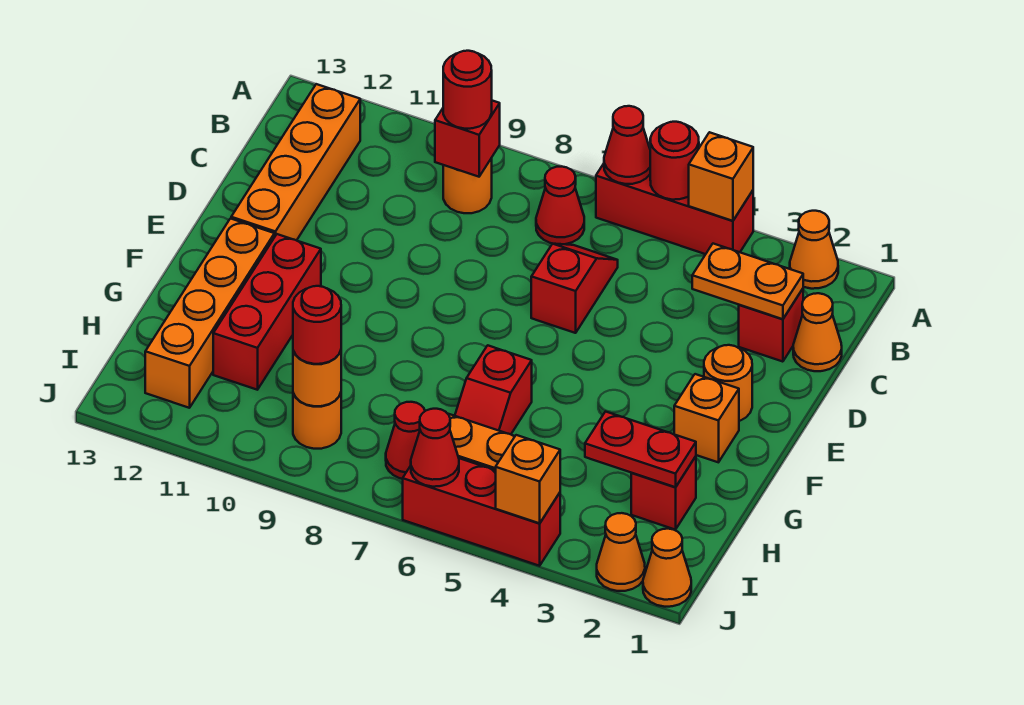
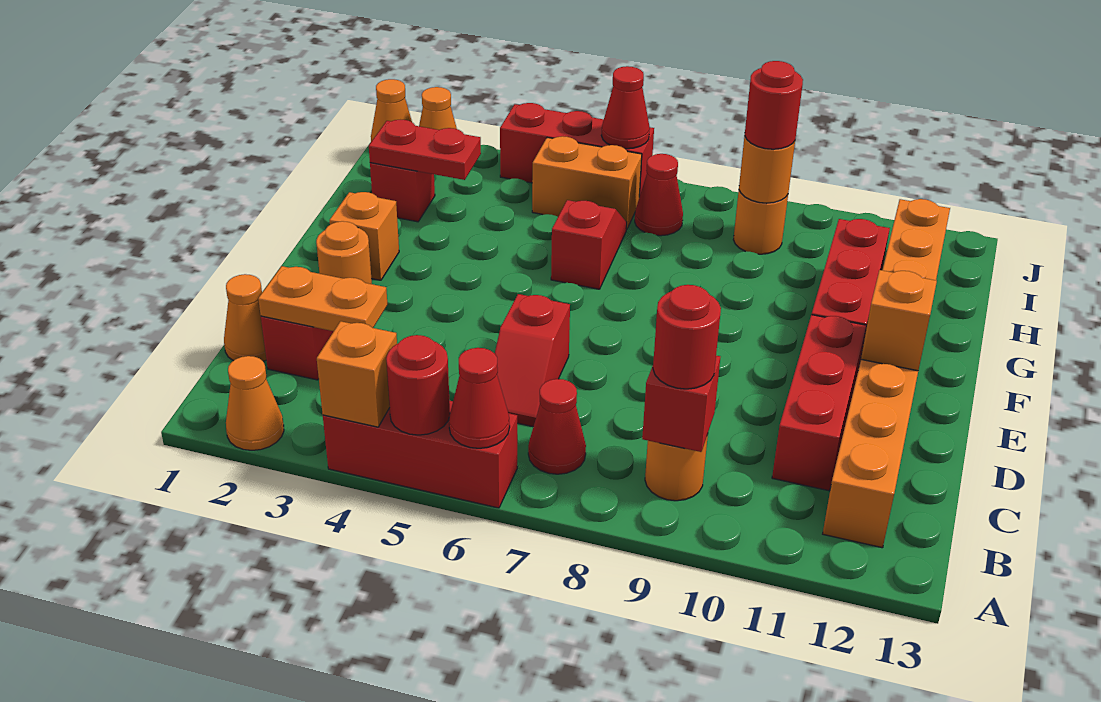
none -> red 1x3 brick [772,315,866,491]
orange 1x1 brick [496,435,560,523] -> orange 1x1 brick moved to [861,270,937,371]

